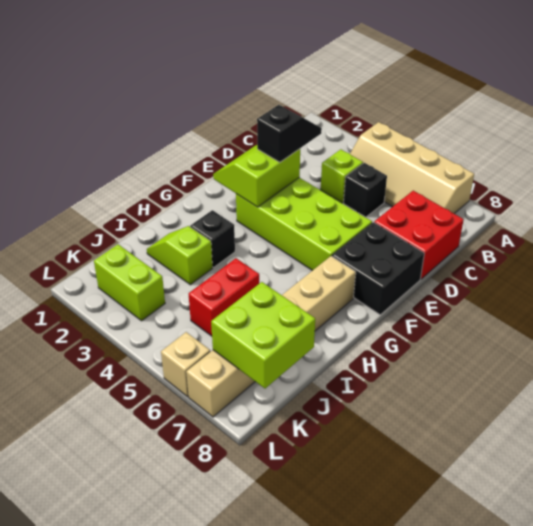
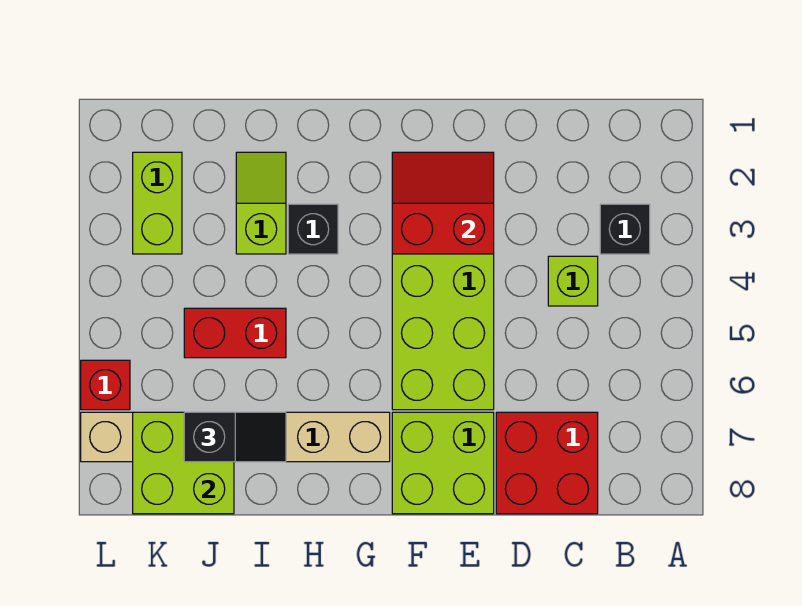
tan 2x4 slope [350,122,474,214] -> none
black 1x1 brick [344,163,387,217] -> black 1x1 brick moved to [600,204,650,254]
black 1x2 slope [257,105,322,162] -> black 1x2 slope moved to [184,412,286,462]
lime 2x2 slope [213,145,300,207] -> red 2x2 slope [392,152,494,254]
black 2x2 brick [332,222,424,315] -> lime 2x2 brick [392,412,494,514]
tan 1x1 brick [161,332,210,397] -> red 1x1 brick [81,360,130,410]

